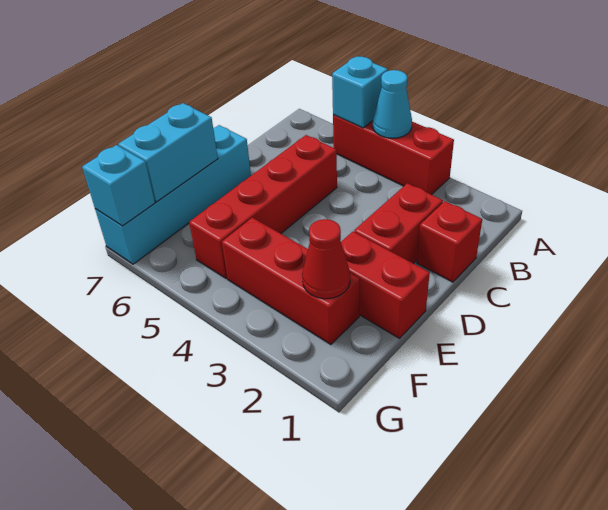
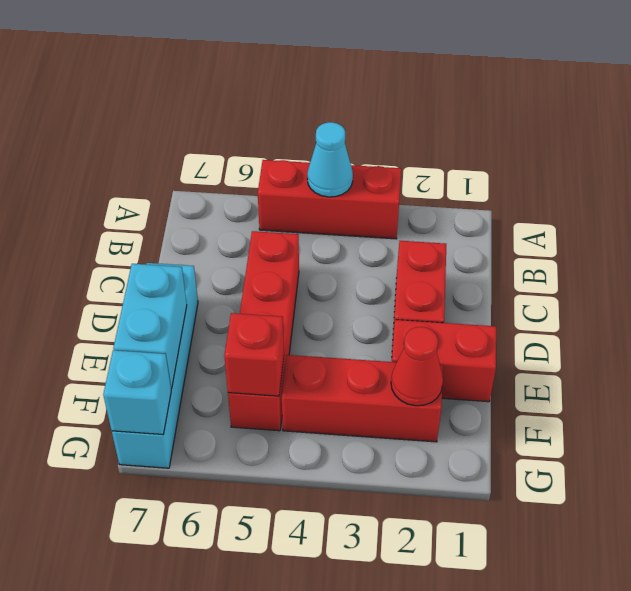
cyan 1x1 brick [332,56,388,128] -> none
red 1x1 brick [417,201,482,282] -> red 1x1 brick moved to [224,313,284,396]

